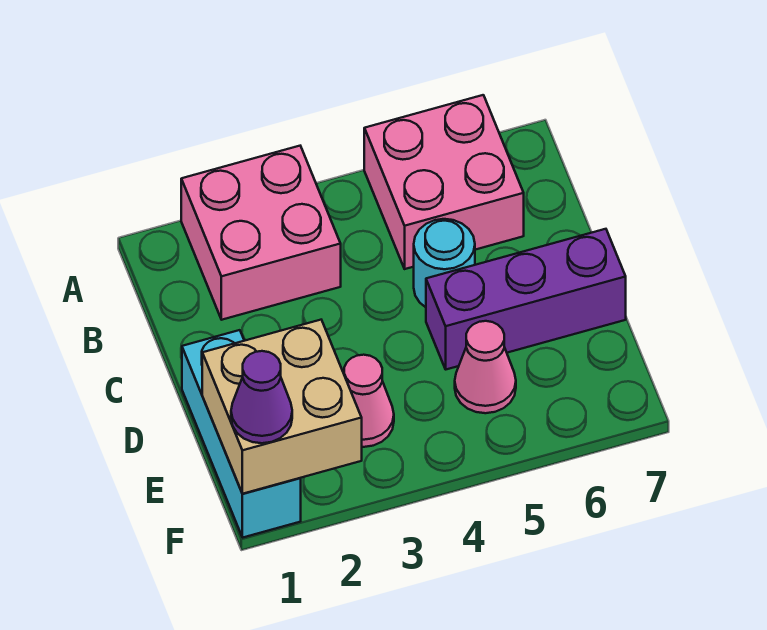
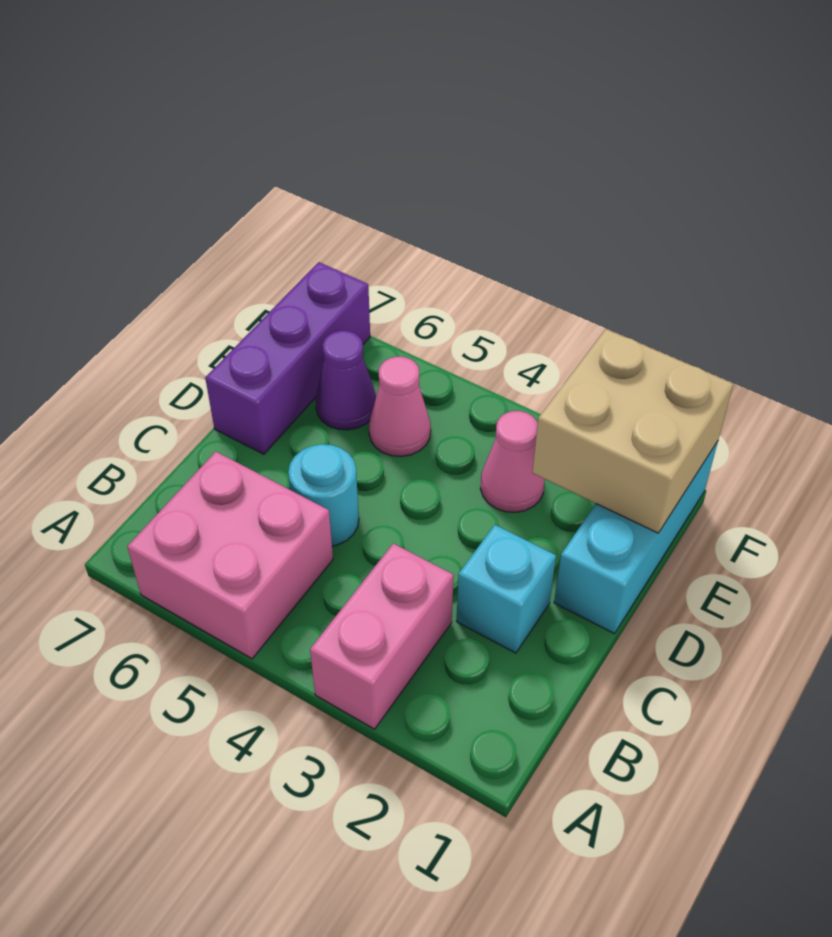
pink 2x2 brick [181,146,341,320] -> pink 1x2 brick [310,543,454,729]
none -> cyan 1x1 brick [456,525,556,653]
purple 1x3 brick [426,229,626,369] -> purple 1x3 brick turned to [205,262,370,454]
purple 1x1 cone [231,351,292,443] -> purple 1x1 cone moved to [316,331,376,430]

